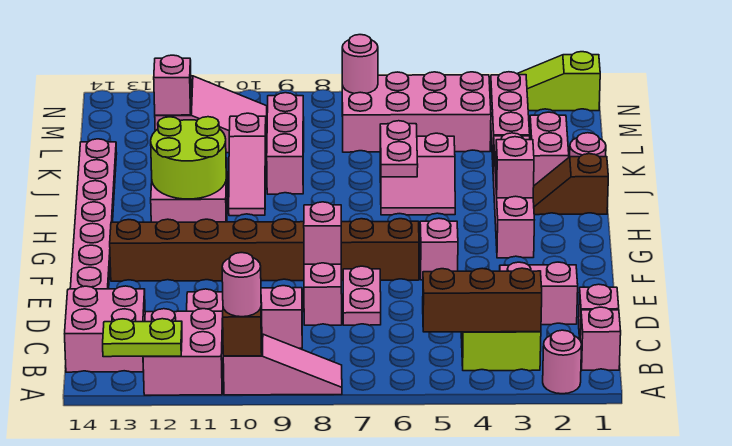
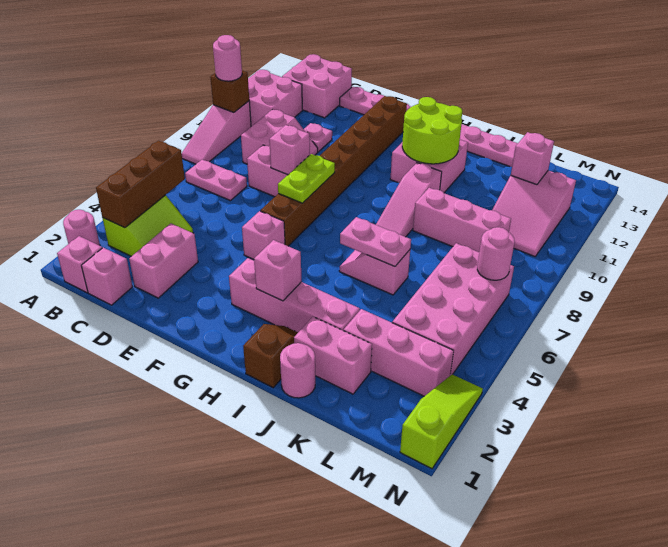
lime 1x2 plate [103,319,182,357] -> lime 1x2 plate moved to [278,154,335,203]
pink 1x2 plate [343,266,381,325] -> pink 1x2 plate moved to [185,160,247,201]
pink 2x2 slope [380,133,455,215] -> pink 1x2 slope [339,250,410,295]
pink 1x3 slope [229,113,266,216] -> pink 1x3 slope turned to [376,163,442,237]

